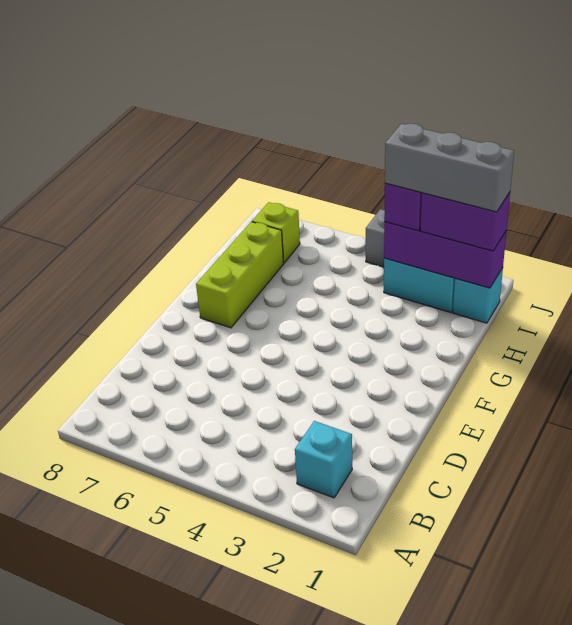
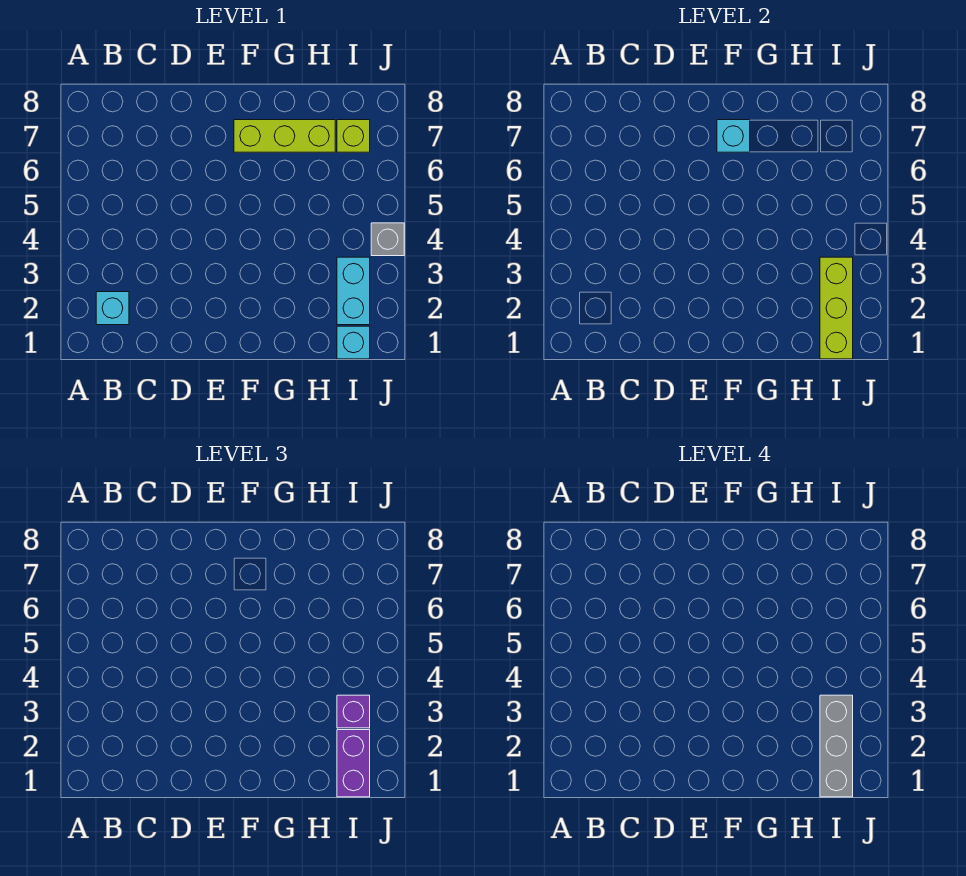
none -> cyan 1x1 brick [717,120,750,152]
purple 1x3 brick [384,222,506,288] -> lime 1x3 brick [820,257,853,359]

